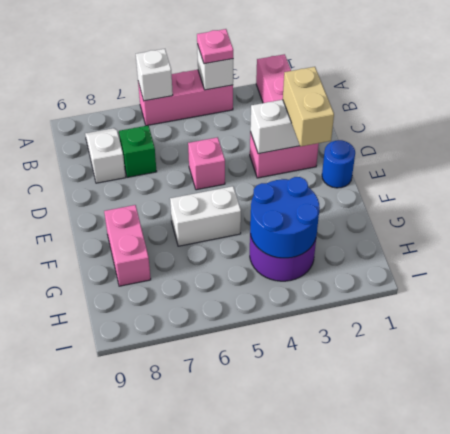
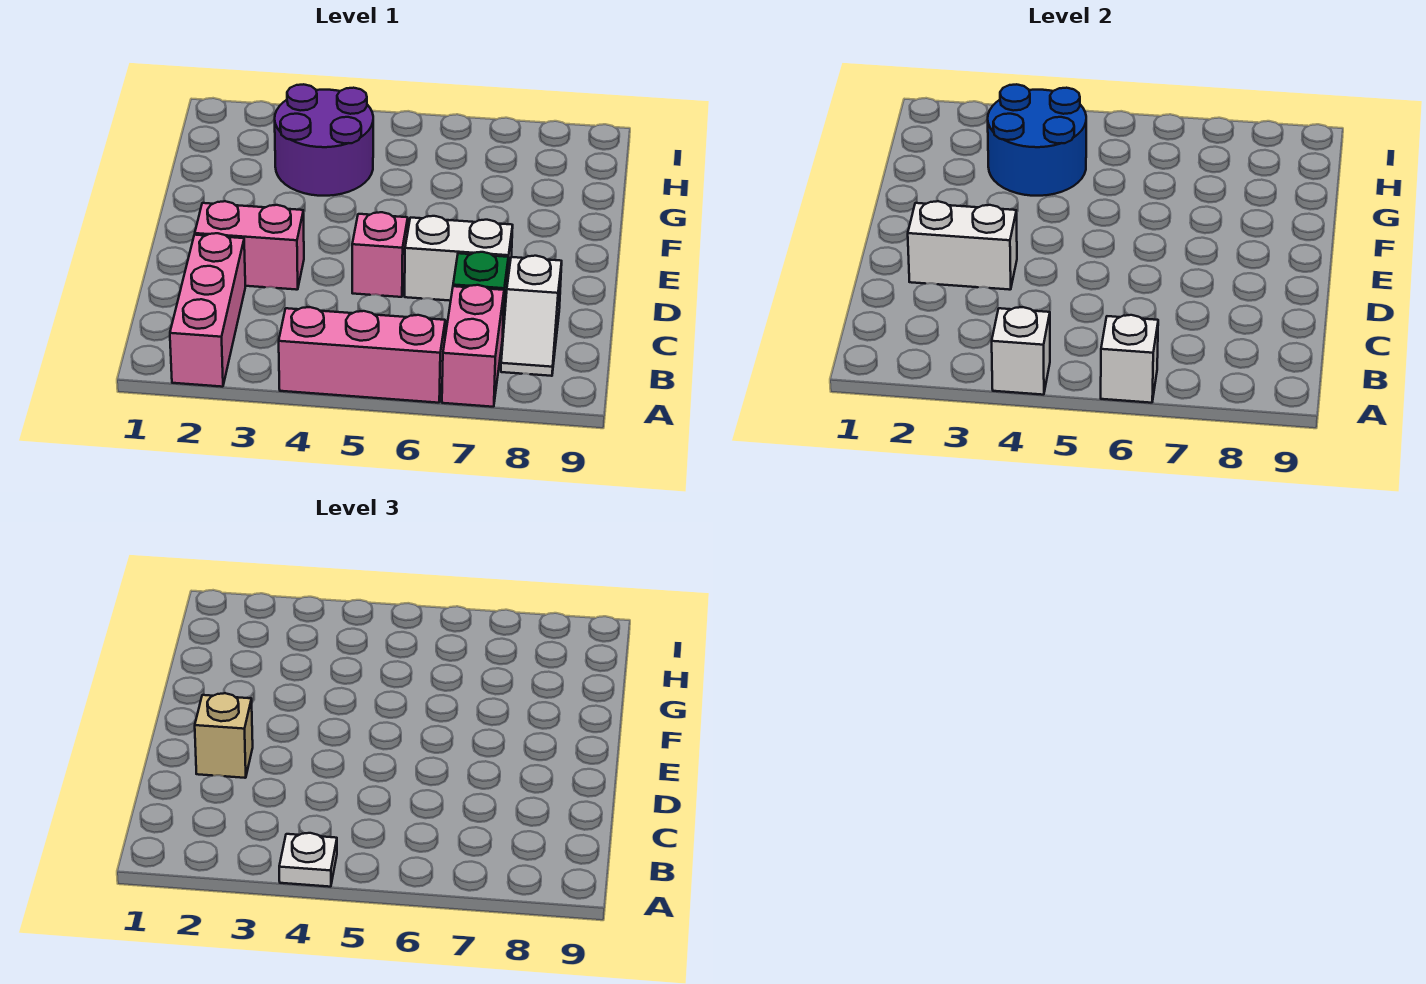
pink 1x1 plate [197,29,233,64] -> white 1x1 plate [279,833,337,887]
tan 1x2 brick [283,67,334,147] -> tan 1x1 brick [195,693,253,778]
blue 1x1 round brick [322,140,355,188] -> none
white 1x2 brick [170,186,241,246] -> white 1x2 brick moved to [405,216,513,301]
pink 1x2 brick [104,205,151,286] -> pink 1x2 brick moved to [442,285,504,407]

